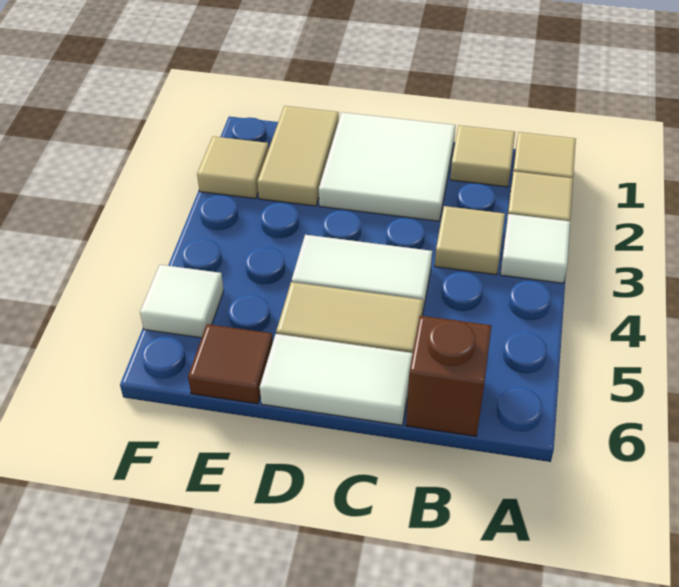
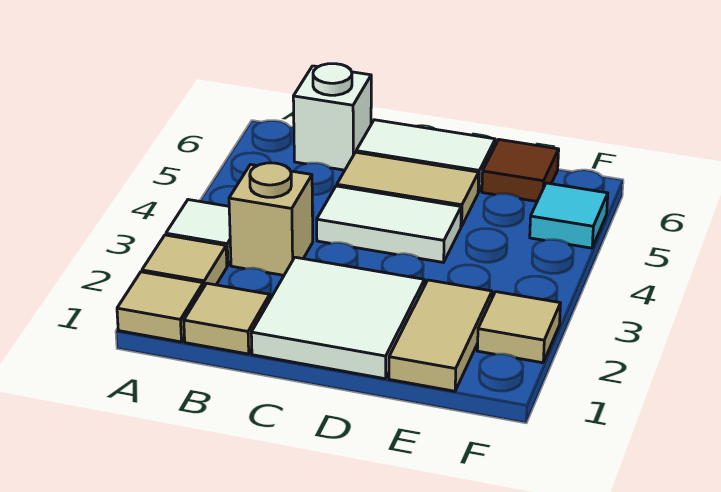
tan 1x1 tile [435,206,505,275] -> tan 1x1 brick [229,163,313,275]
brown 1x1 brick [406,316,492,436] -> white 1x1 brick [293,64,371,170]
white 1x1 tile [140,265,224,338] -> cyan 1x1 tile [530,183,608,248]

